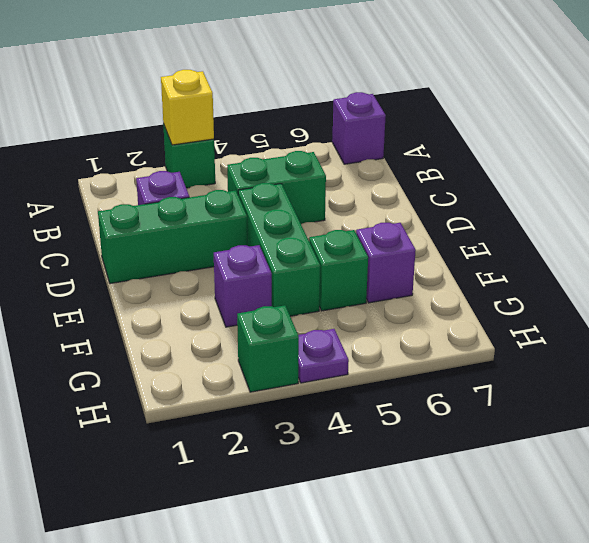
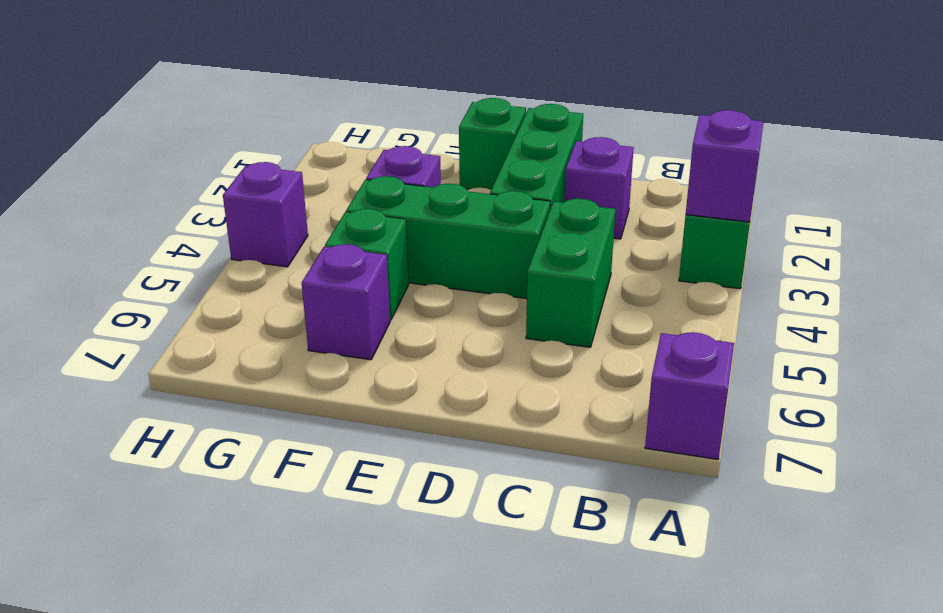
yellow 1x1 brick [161,70,214,145] -> purple 1x1 brick [686,110,764,222]
green 1x1 brick [237,305,299,392] -> green 1x1 brick moved to [459,98,526,190]
purple 1x1 plate [298,329,349,383] -> purple 1x1 brick [223,162,308,267]

